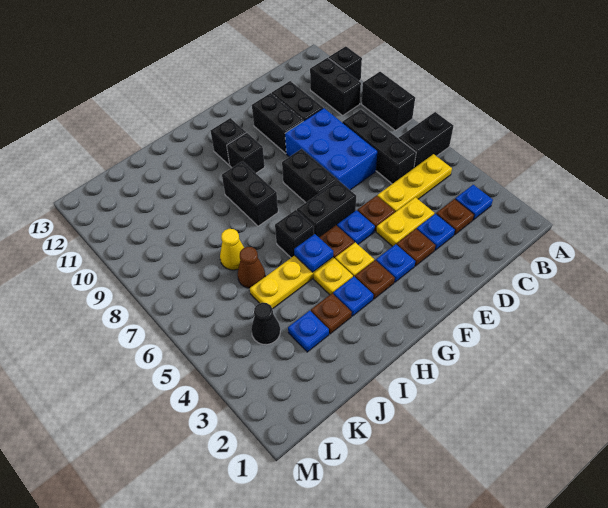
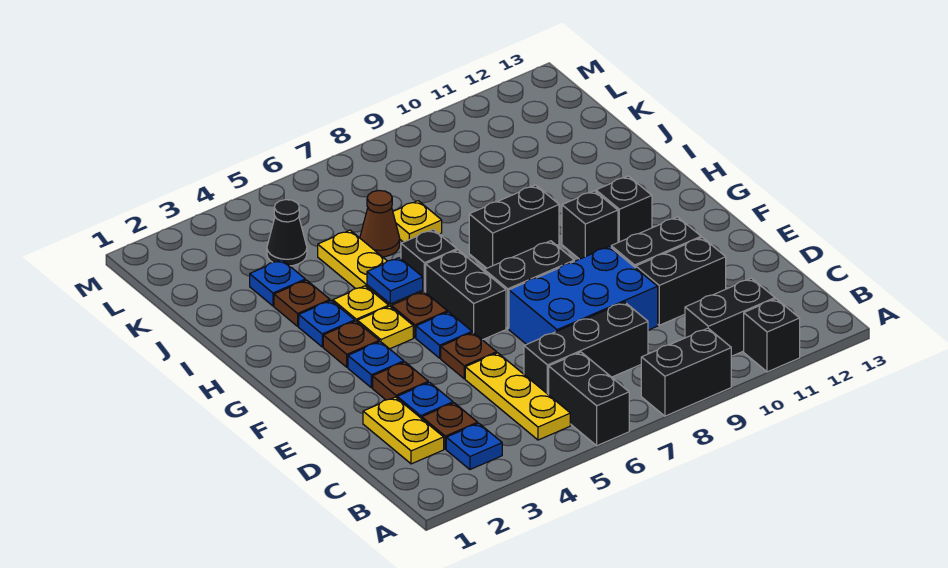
yellow 1x2 plate [376,197,434,247] -> yellow 1x2 plate moved to [363,397,444,464]
yellow 1x1 cone [220,229,244,270] -> yellow 1x1 plate [393,201,442,242]

